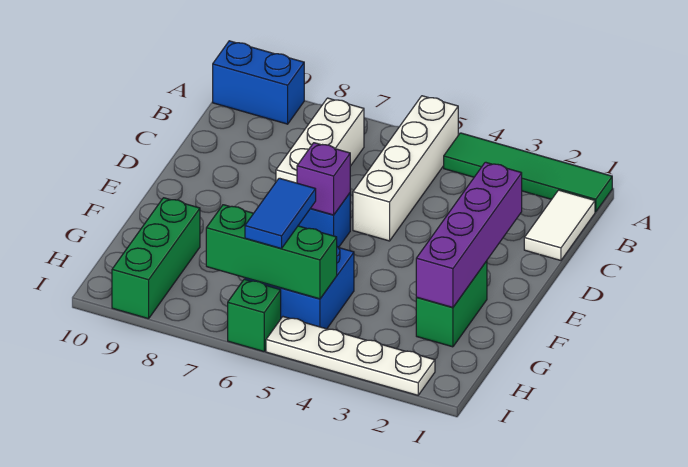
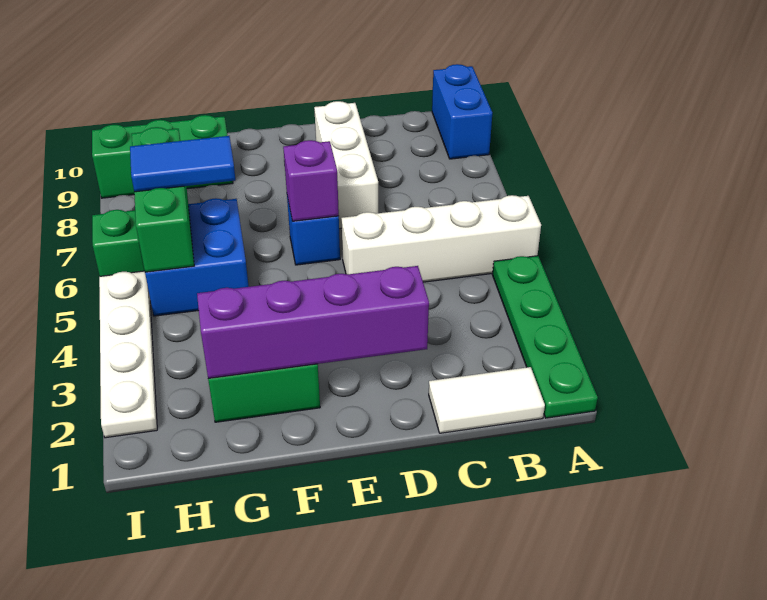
green 1x4 tile [444,133,612,212] -> green 1x4 plate [493,256,598,418]
white 1x3 brick [276,98,364,183] -> white 1x3 brick turned to [314,101,378,229]

